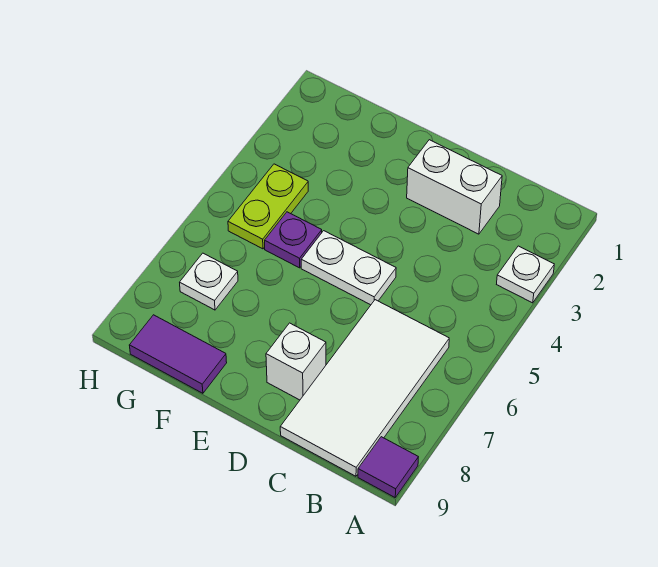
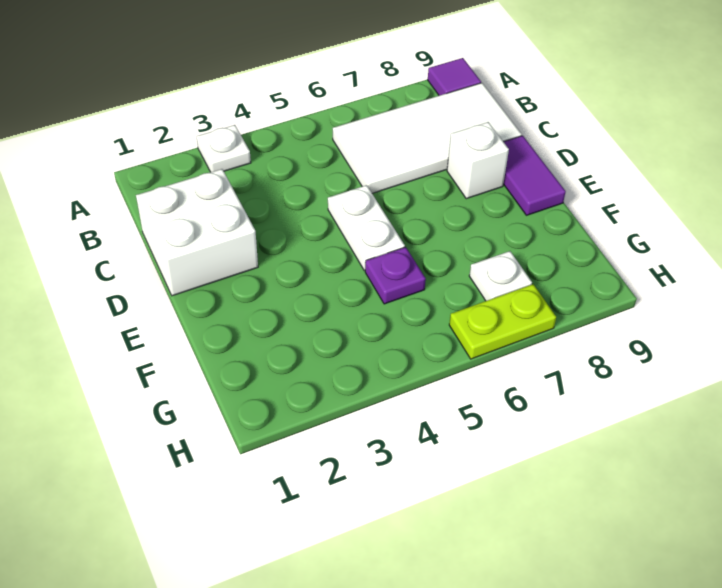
white 1x2 brick [407,140,502,234] -> white 2x2 brick [136,169,258,296]
purple 1x2 tile [129,315,227,393] -> purple 1x2 tile moved to [504,136,566,215]
lime 1x2 plate [228,164,308,249] -> lime 1x2 plate moved to [449,284,556,359]

